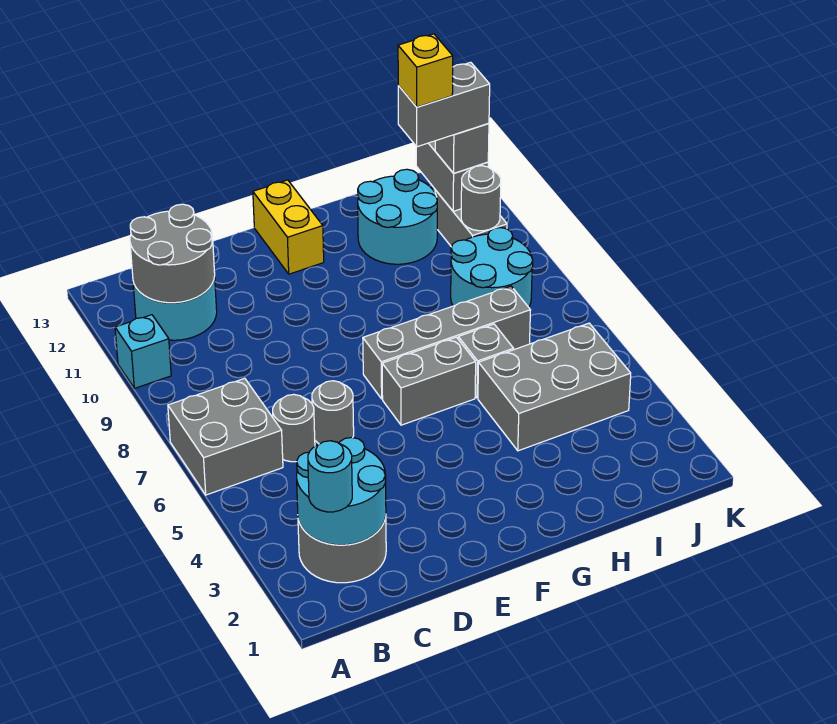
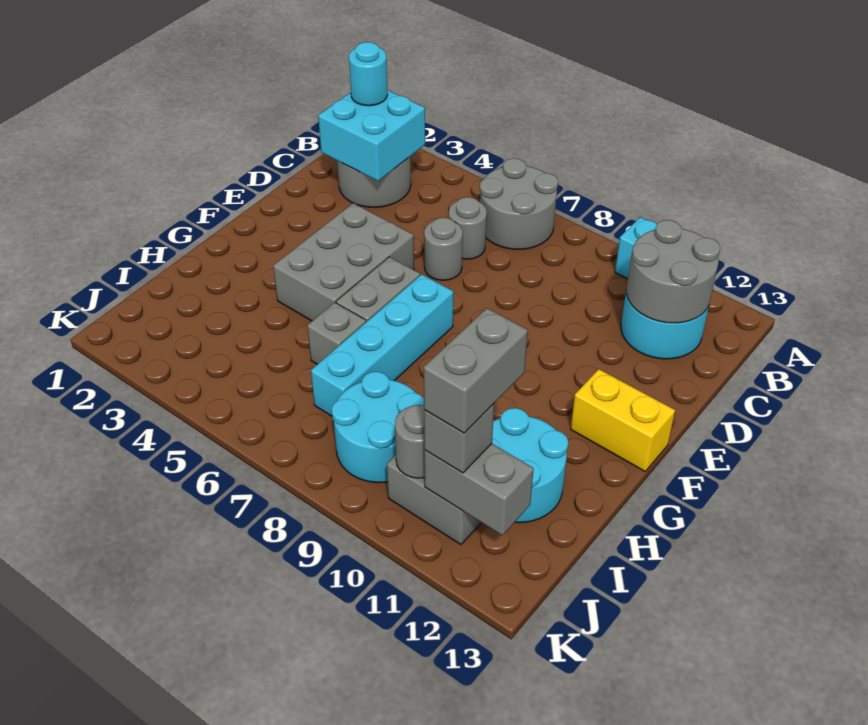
grey 2x2 brick [168,378,283,495] -> grey 2x2 round brick [480,158,558,249]
cyan 2x2 round brick [297,437,386,545] -> cyan 2x2 brick [318,90,425,181]
grey 1x4 brick [363,286,530,399] -> cyan 1x4 brick [311,274,453,416]
grey 2x3 brick [478,323,631,451] -> grey 2x3 brick moved to [273,203,414,321]
yellow 1x1 brick [398,34,453,107] -> none

